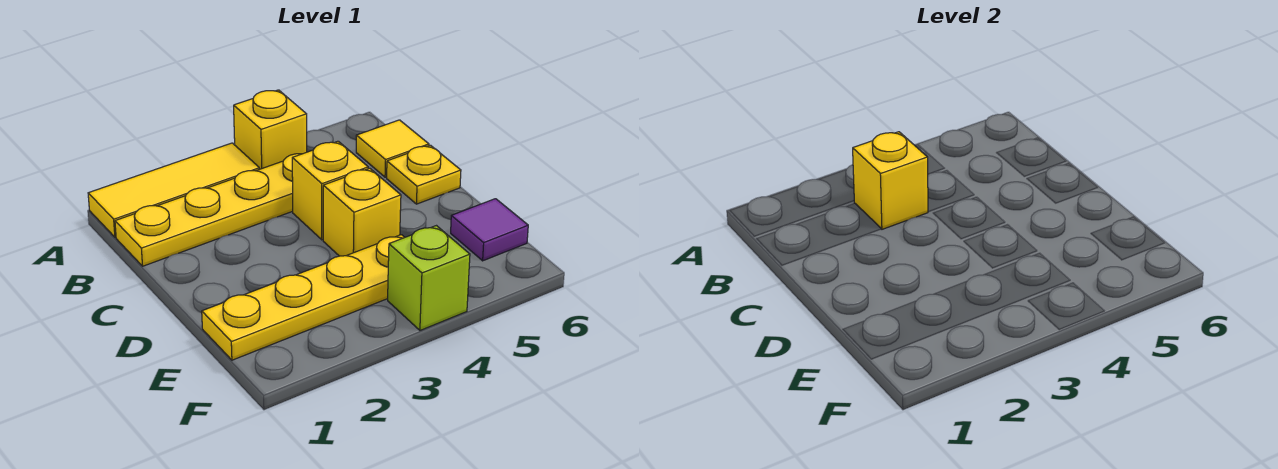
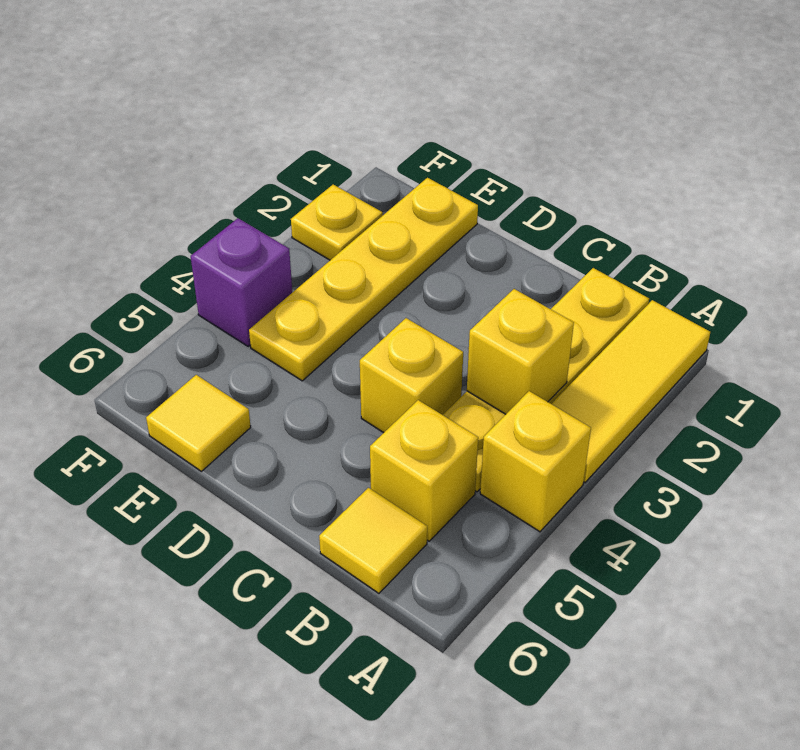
yellow 1x1 plate [387,145,461,204] -> yellow 1x1 plate moved to [291,185,383,260]
yellow 1x1 brick [323,168,401,256] -> yellow 1x1 brick moved to [370,400,478,541]
purple 1x1 tile [451,199,528,261] -> yellow 1x1 tile [146,375,251,471]
lime 1x1 brick [388,226,470,330] -> purple 1x1 brick [191,218,292,346]

